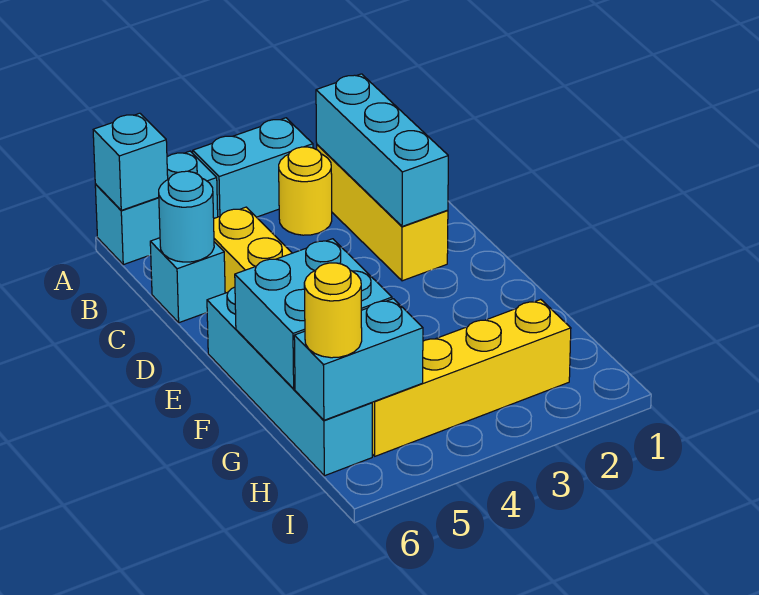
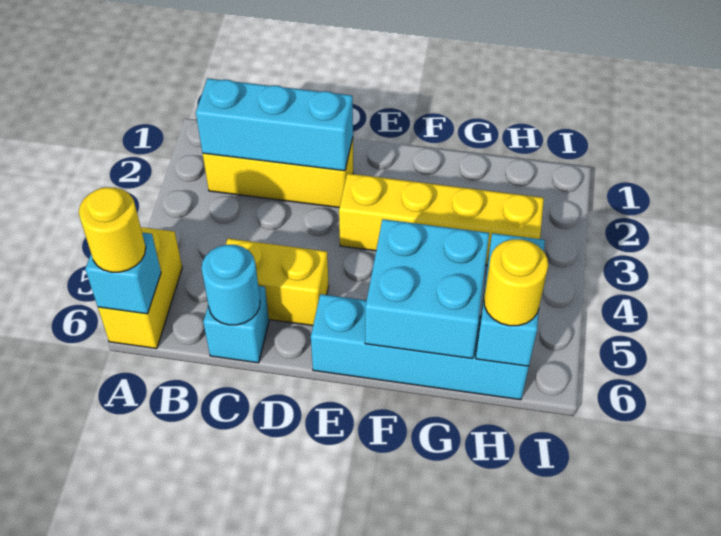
cyan 1x2 brick [193,118,313,217] -> none
cyan 1x2 brick [95,151,218,265] -> yellow 1x2 brick [98,227,182,349]
yellow 1x1 round brick [279,147,332,235] -> yellow 1x1 round brick moved to [79,187,146,272]
yellow 1x4 brick [372,299,571,456] -> yellow 1x4 brick turned to [339,173,544,265]

